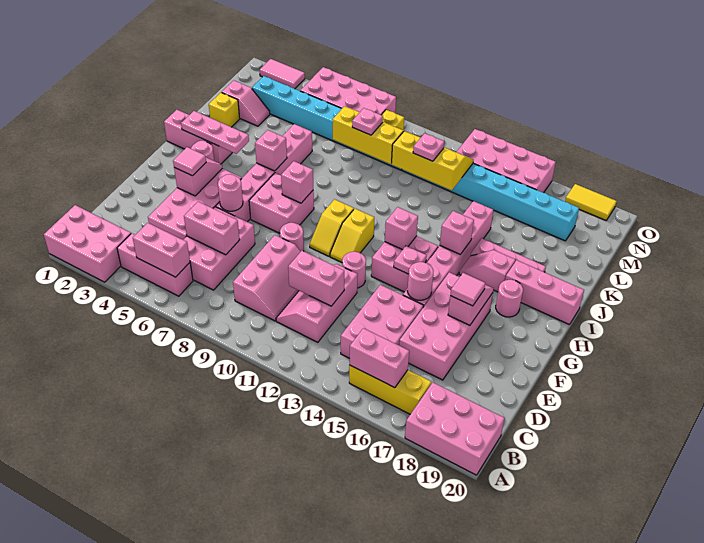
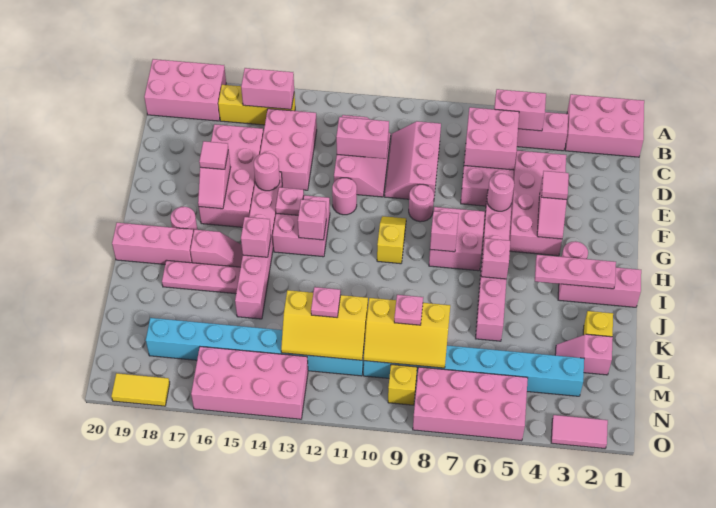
pink 1x2 brick [184,202,239,255] -> pink 2x2 brick [464,107,519,170]
yellow 1x2 slope [330,209,374,262] -> none

